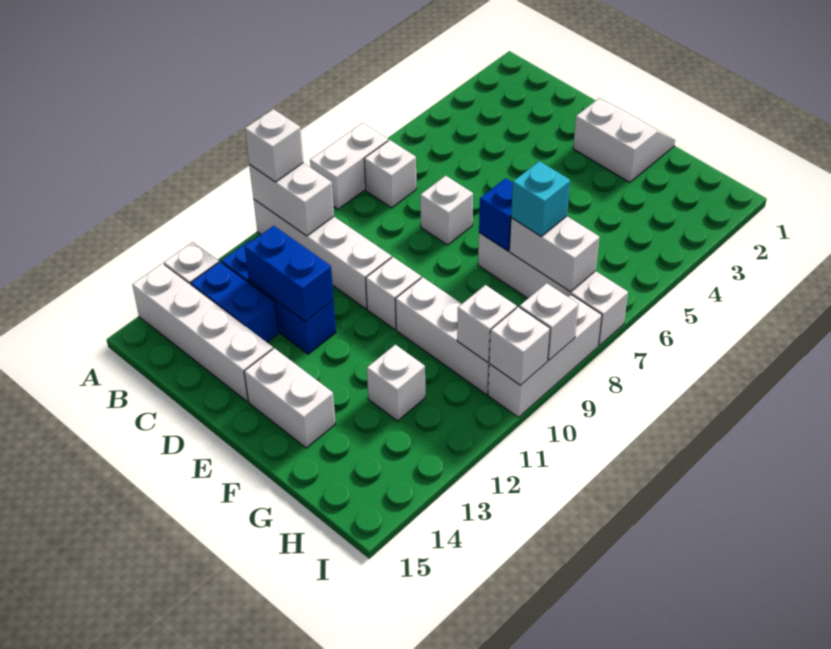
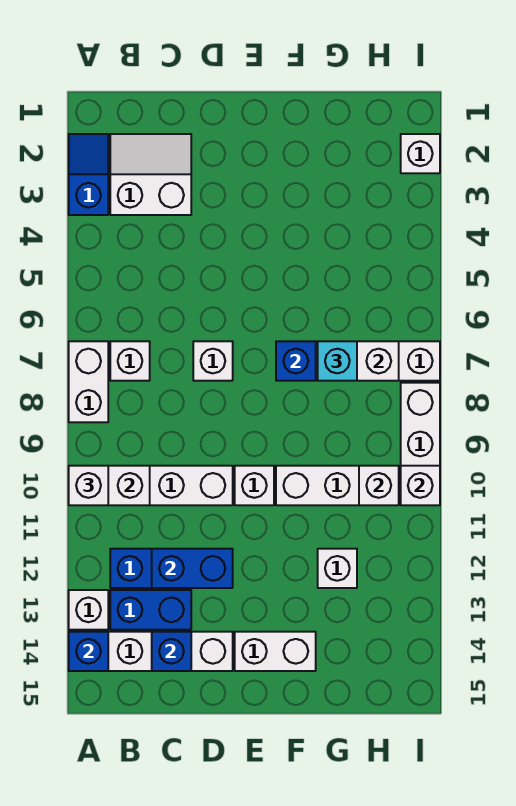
none -> blue 1x2 slope [69,134,108,215]
none -> blue 1x1 brick [69,632,108,671]
none -> blue 1x1 brick [152,632,191,671]
white 2x2 slope [573,98,675,183] -> white 2x2 slope moved to [110,134,191,215]
white 1x1 brick [520,283,578,360] -> white 1x1 brick moved to [401,134,440,173]

